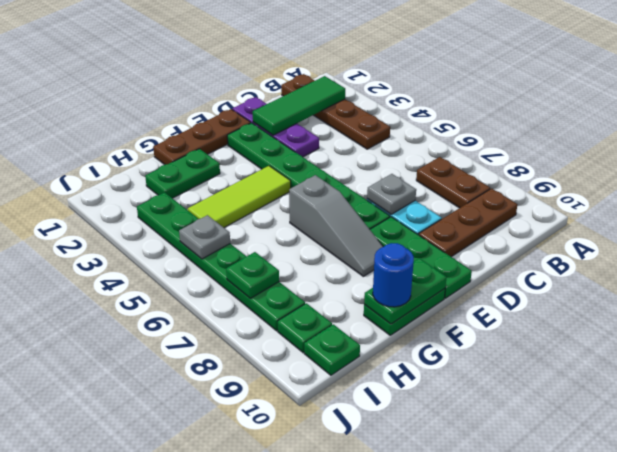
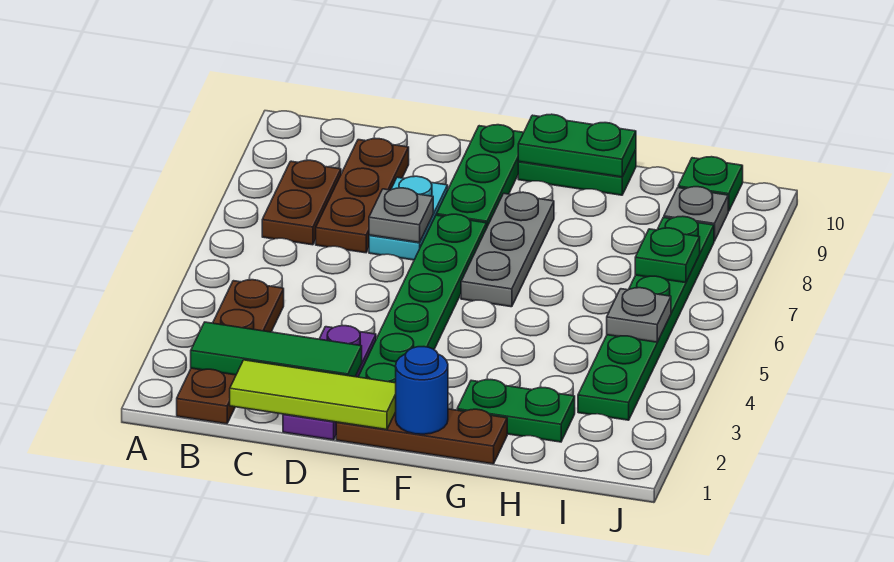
brown 1x3 plate [419,189,517,257] -> brown 1x3 plate turned to [316,139,409,253]
lime 1x3 tile [188,166,291,228] -> lime 1x3 tile moved to [230,360,396,430]
grey 1x3 slope [289,175,383,276] -> grey 1x3 plate [461,192,554,307]
blue 1x1 round brick [373,243,414,307] -> blue 1x1 round brick moved to [396,347,448,434]
green 1x1 plate [278,303,332,353] -> grey 1x1 plate [664,187,728,241]

